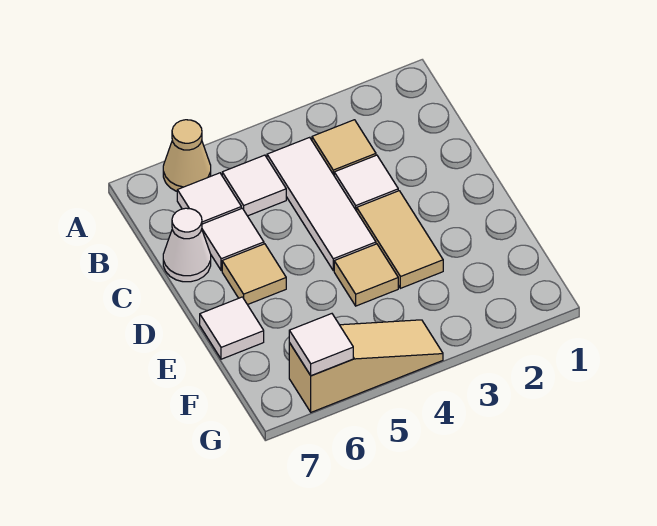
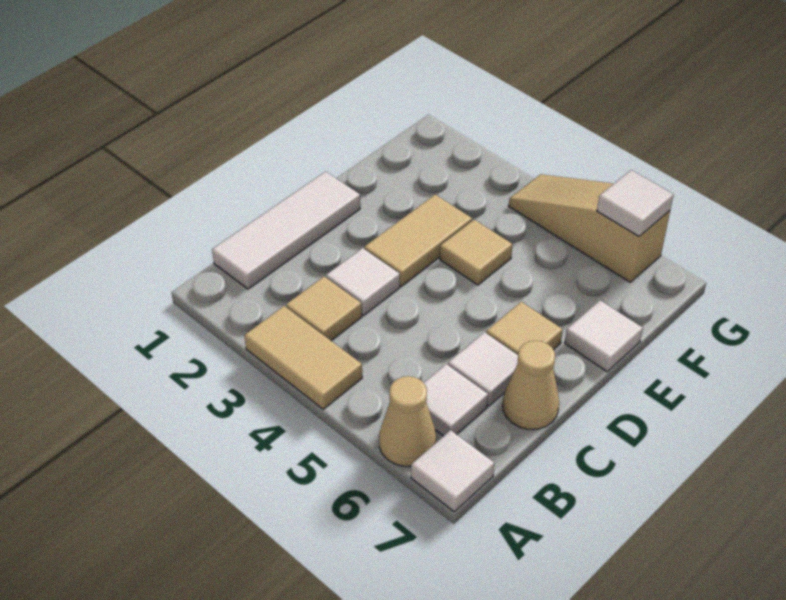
none -> tan 1x2 tile [244,306,362,409]
white 1x3 tile [267,137,376,271] -> white 1x3 tile moved to [212,172,360,289]
white 1x1 tile [222,155,286,216] -> white 1x1 tile moved to [411,430,494,512]
white 1x1 cone [163,208,211,282] -> tan 1x1 cone [503,341,559,429]

